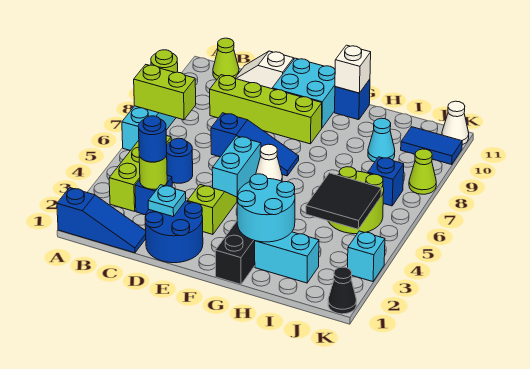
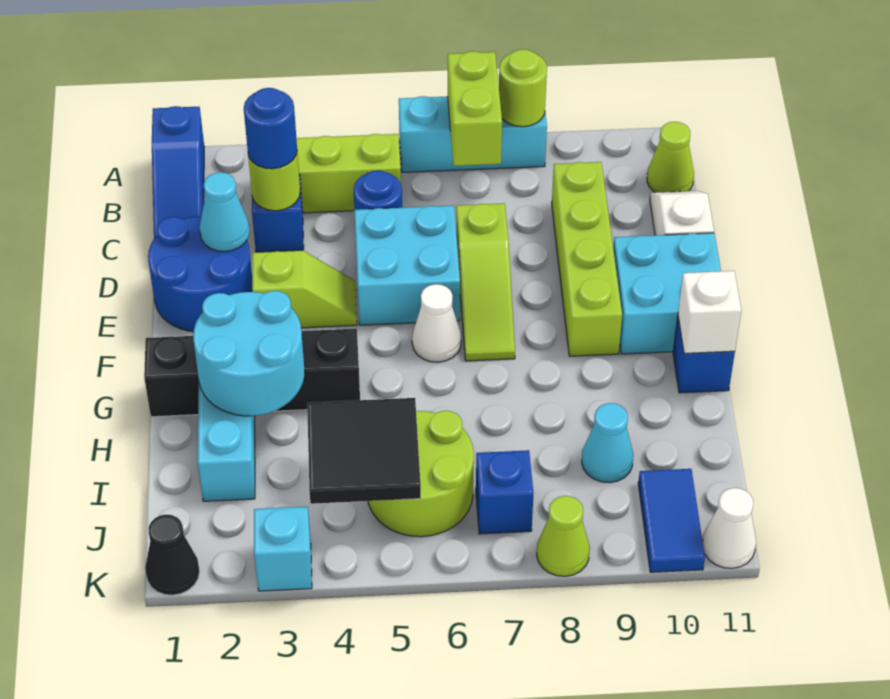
cyan 1x1 plate [148,185,186,217] -> cyan 1x1 cone [200,172,250,251]
blue 1x3 slope [211,113,299,176] -> lime 1x3 slope [456,203,515,361]
cyan 1x2 brick [212,136,261,197] -> cyan 2x2 brick [354,206,460,325]

